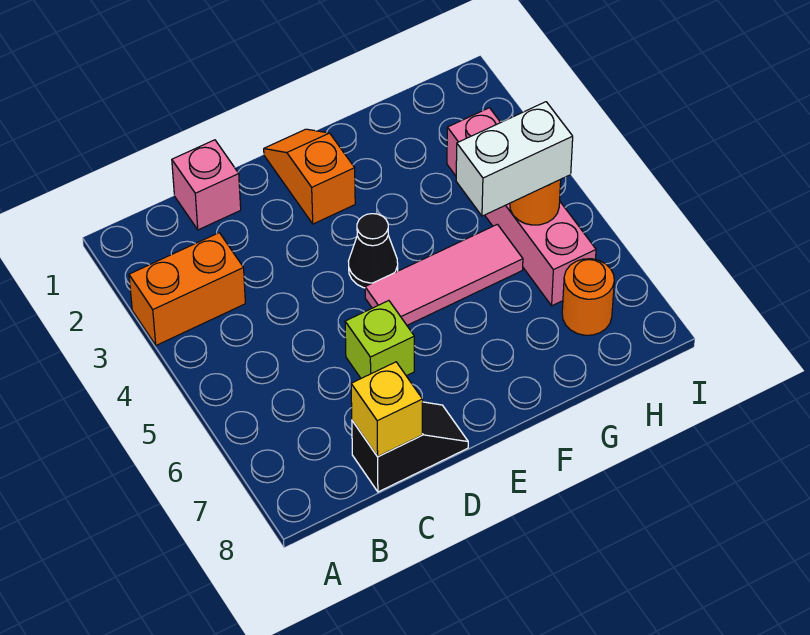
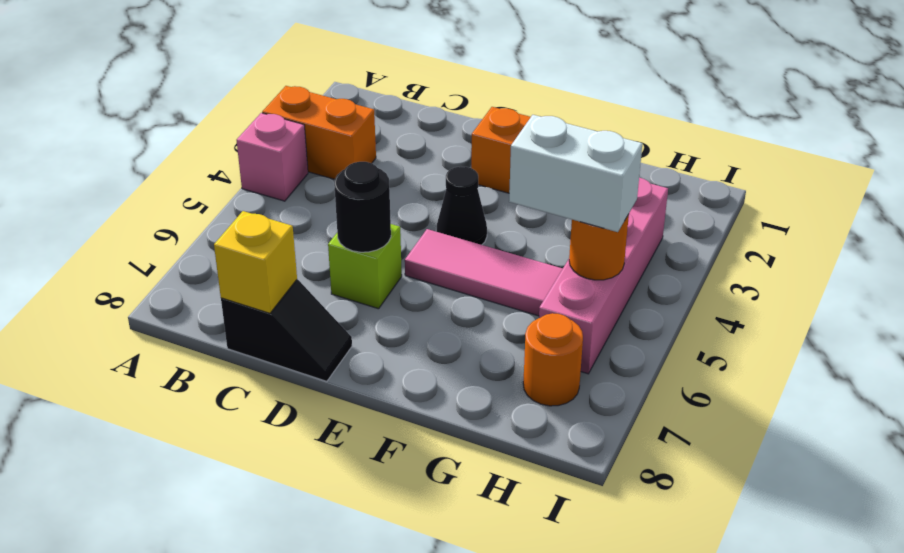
pink 1x1 brick [172,140,241,230] -> pink 1x1 brick moved to [237,113,308,201]
none -> black 1x1 round brick [334,162,391,252]

